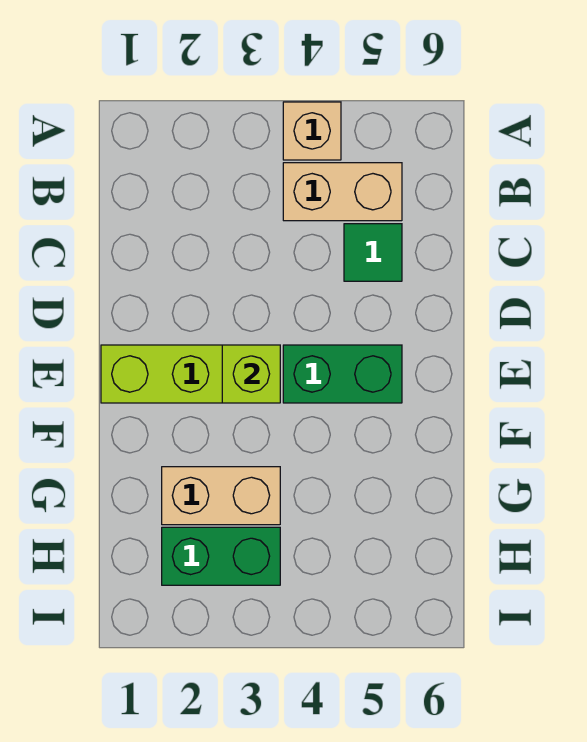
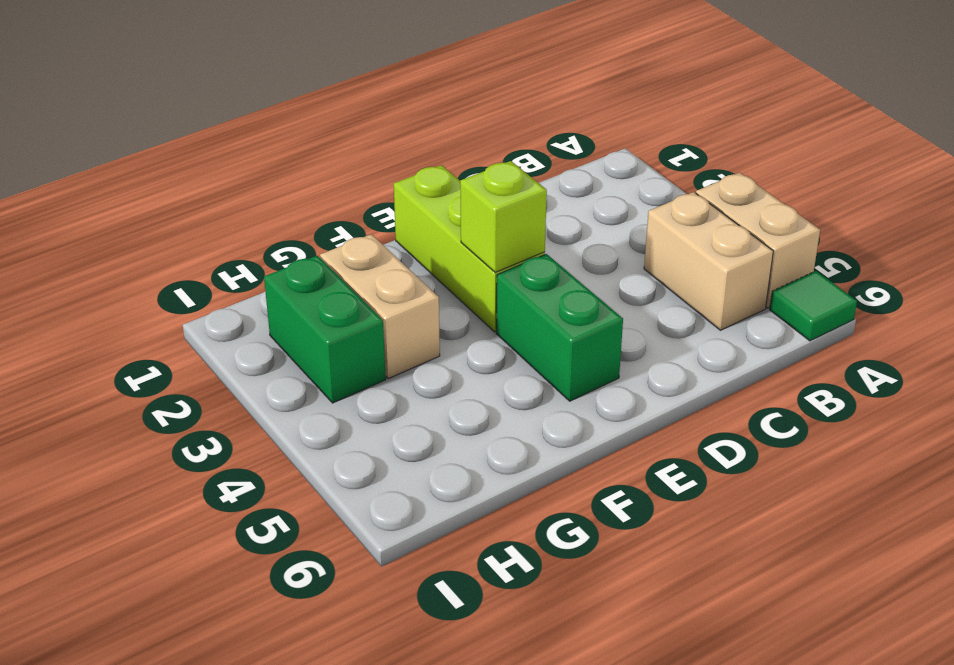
tan 1x1 brick [283,102,341,160] -> tan 1x2 brick [696,173,820,308]
green 1x1 tile [344,224,402,281] -> green 1x1 tile moved to [770,271,857,341]

